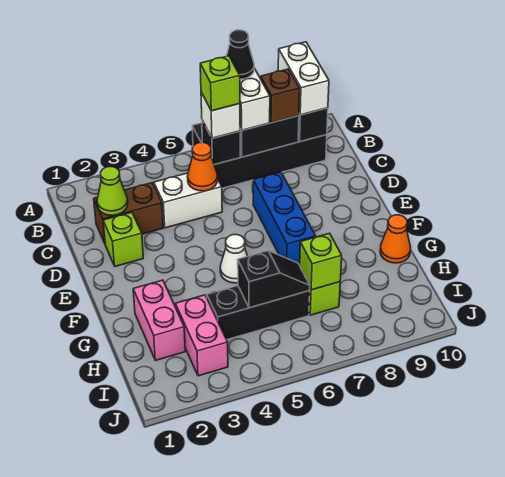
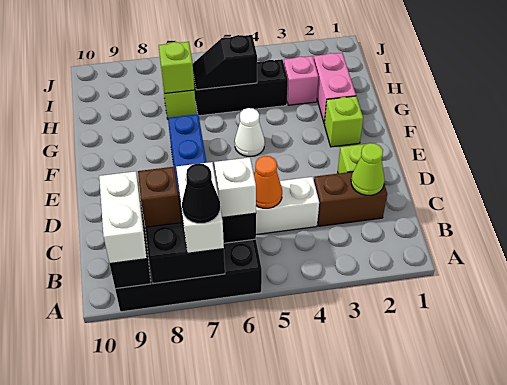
lime 1x1 brick [200,56,240,111] -> lime 1x1 brick moved to [324,96,363,147]
orange 1x1 cone [380,215,411,263] -> none
pink 1x2 brick [175,295,228,376] -> pink 1x1 brick [284,56,318,105]

